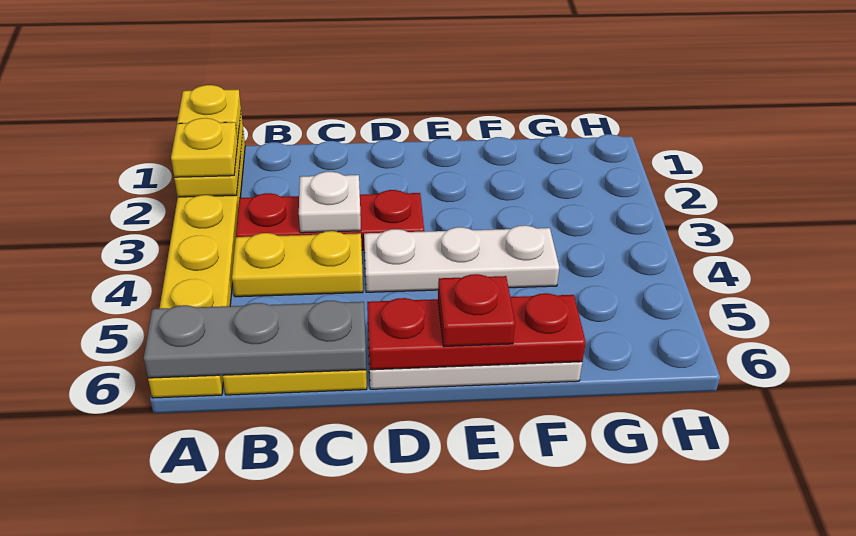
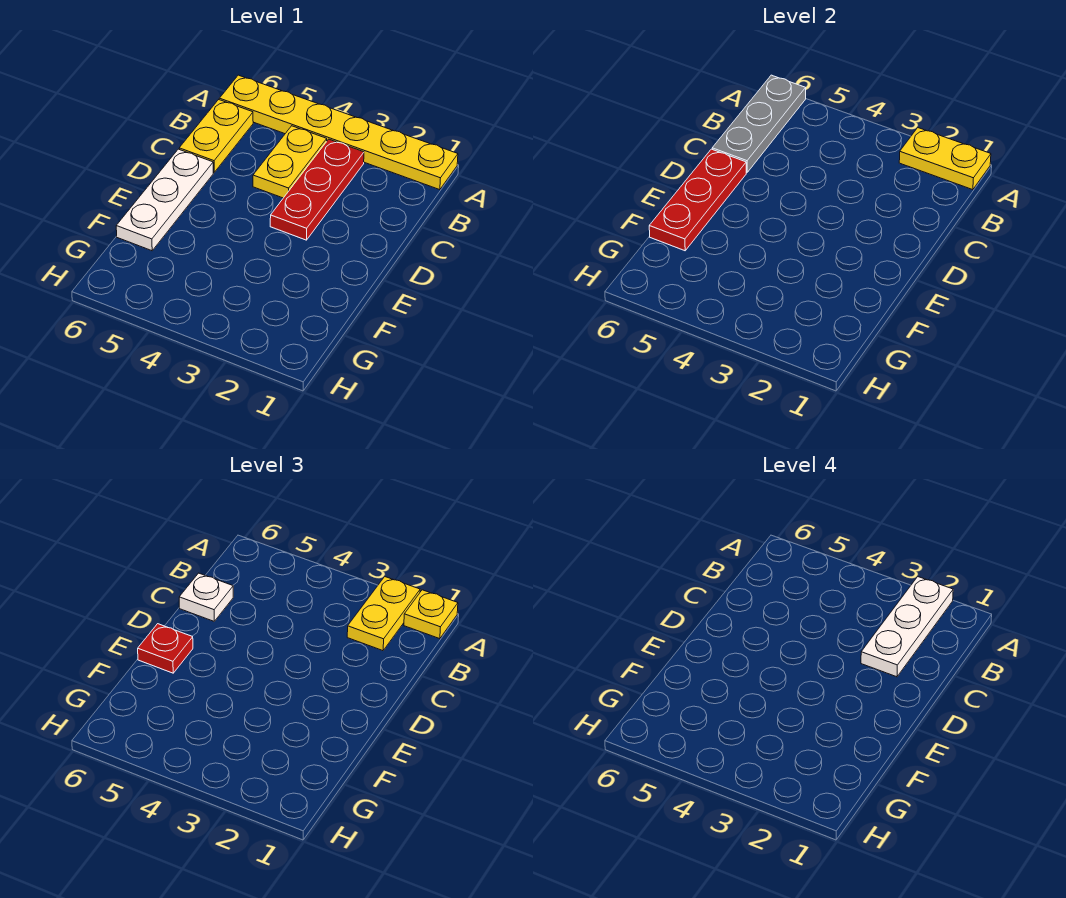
yellow 1x1 plate [171,118,238,177] -> yellow 1x2 plate [347,577,420,651]
white 1x1 plate [299,172,361,233] -> white 1x1 plate moved to [179,573,233,621]
white 1x3 plate [364,225,559,292] -> white 1x3 plate moved to [861,577,953,677]

